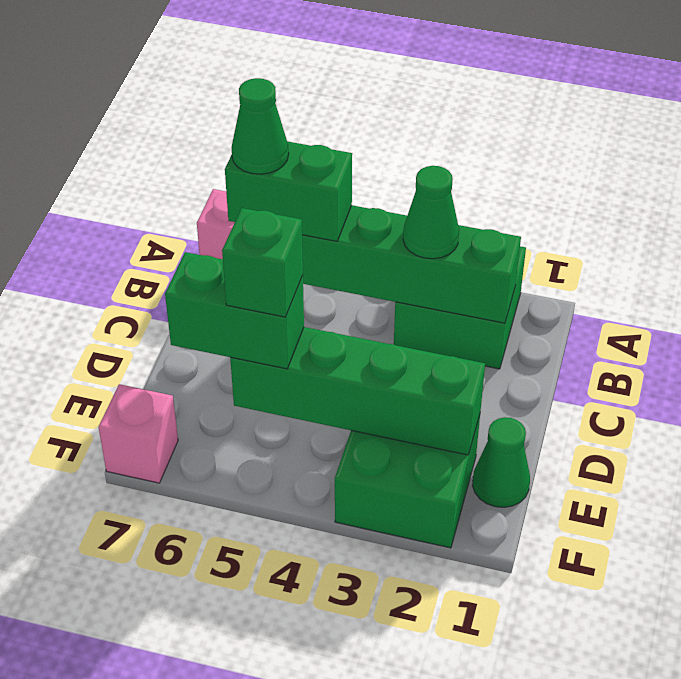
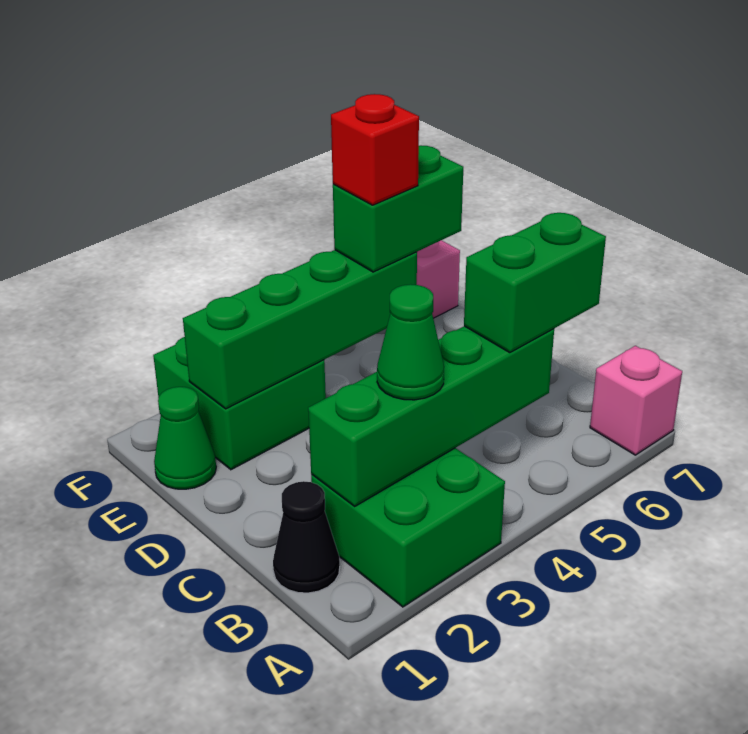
none -> black 1x1 cone [273,481,340,593]
green 1x1 cone [231,78,289,174] -> none
green 1x1 brick [222,208,303,317] -> red 1x1 brick [331,94,419,205]

